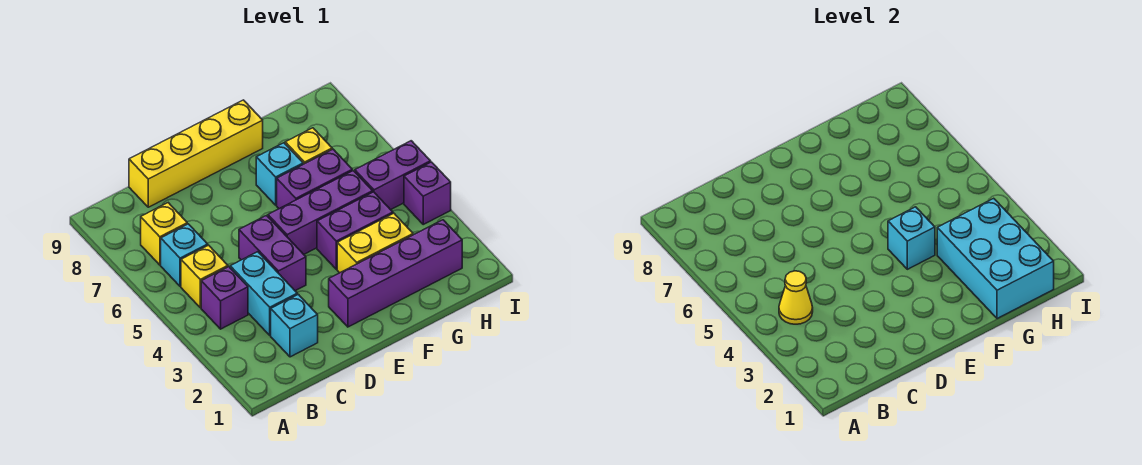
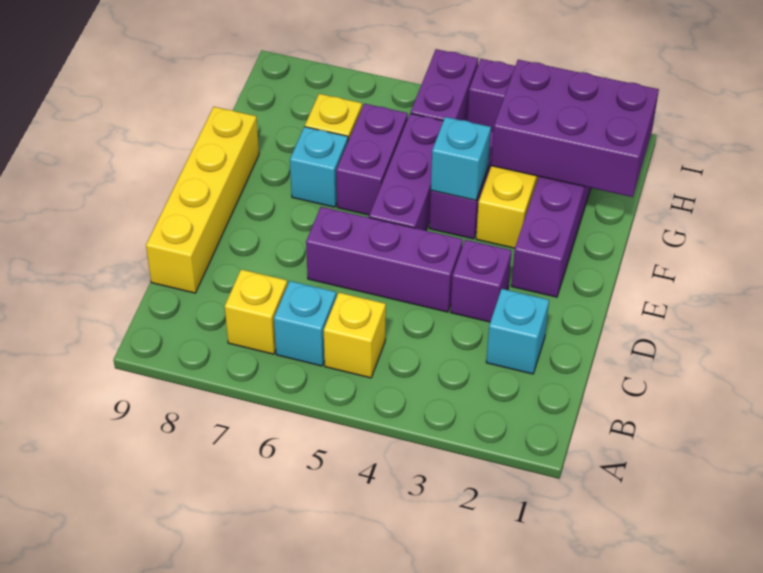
purple 1x1 brick [201,267,248,329] -> purple 1x1 brick moved to [451,240,512,322]
yellow 1x1 cone [779,271,813,324] -> none
cyan 1x2 brick [230,252,297,335] -> none
purple 1x2 brick [239,215,306,291] -> purple 1x3 brick [306,207,463,312]
cyan 2x3 brick [937,198,1054,319] -> purple 2x3 brick [491,60,659,197]

